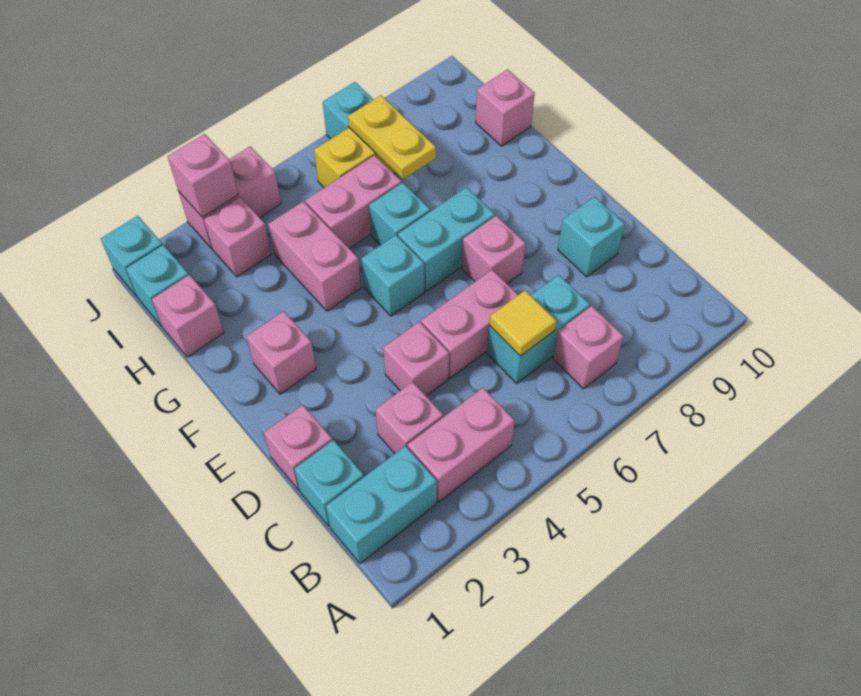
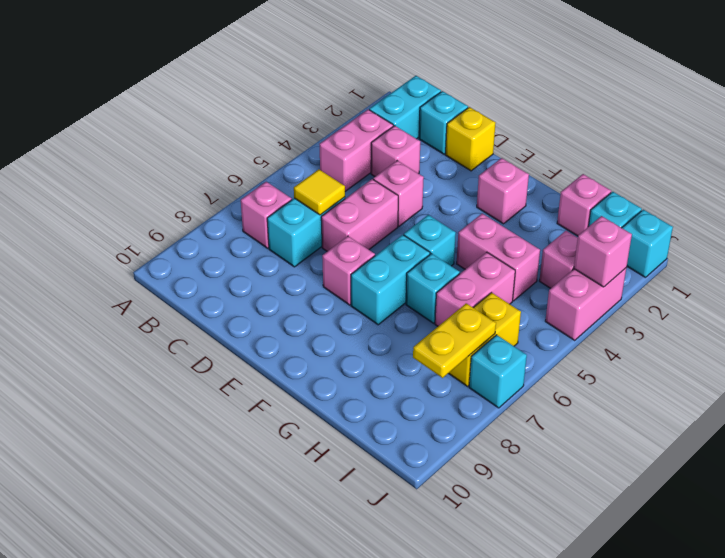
pink 1x1 brick [264,405,332,490] -> yellow 1x1 brick [445,107,495,171]
cyan 1x1 brick [558,197,625,277] -> none
yellow 1x2 plate [348,95,436,179] -> yellow 1x2 plate turned to [413,303,496,378]
pink 1x1 brick [475,70,535,146] -> none

